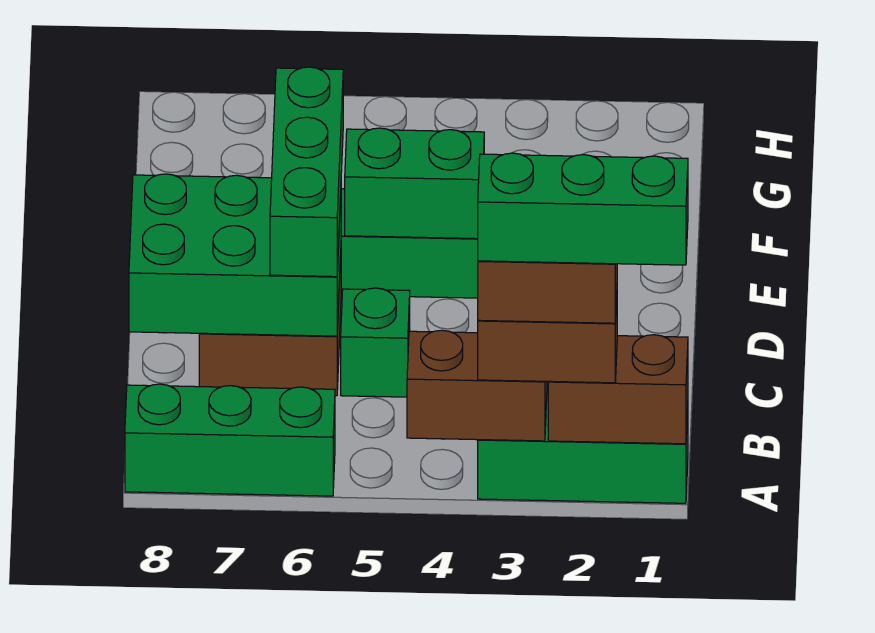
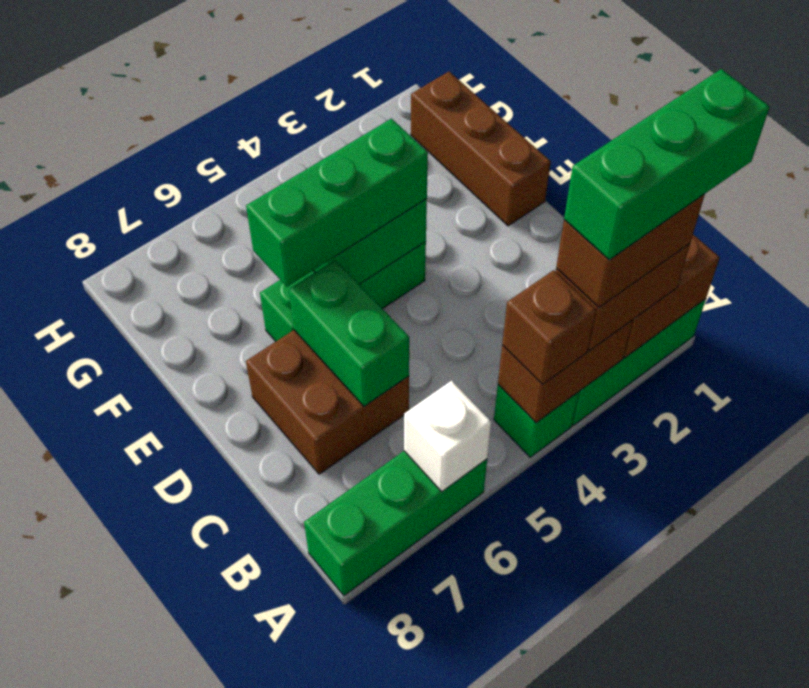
none -> brown 1x1 brick [502,270,596,384]
none -> white 1x1 brick [404,381,491,492]
green 1x1 brick [341,288,410,397] -> green 1x1 brick moved to [494,385,579,457]
green 2x3 brick [129,174,341,336] -> green 1x2 brick [289,260,409,406]
green 1x3 brick [270,67,343,277] -> green 1x3 brick turned to [246,119,428,287]
none -> brown 1x3 brick [411,72,551,226]

